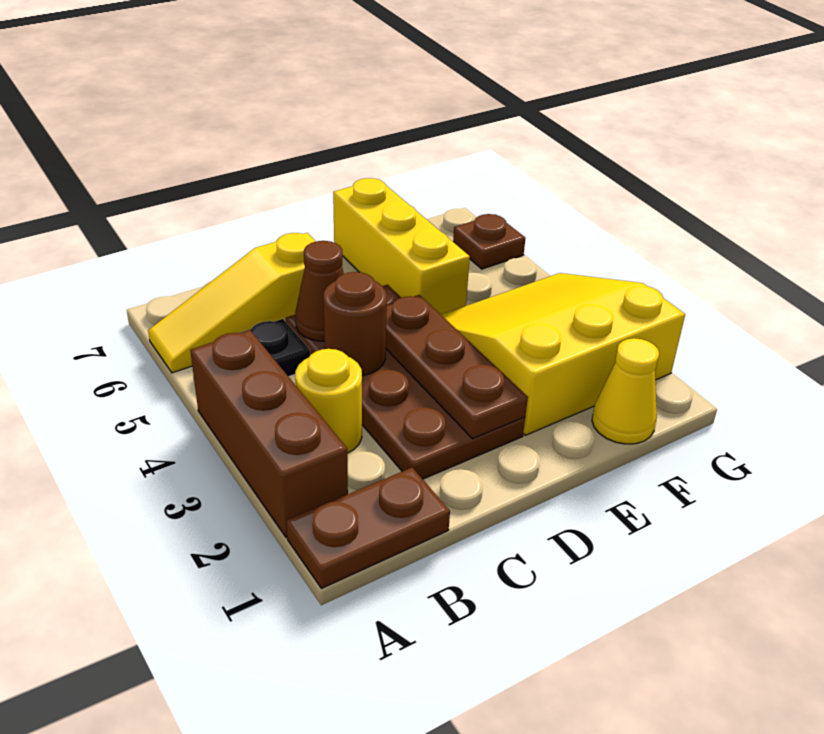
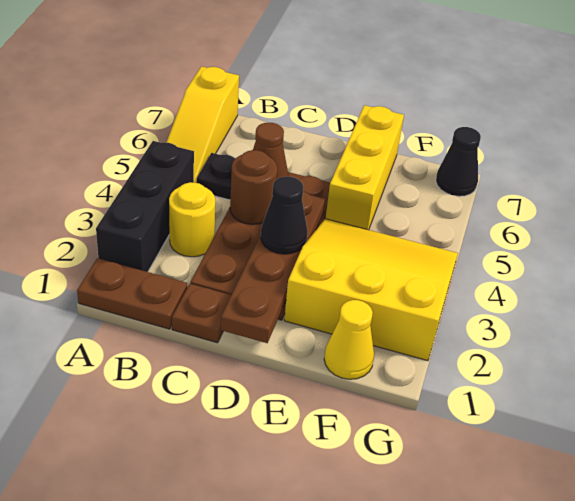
brown 1x3 brick [190,330,348,537] -> black 1x3 brick [96,141,194,272]
yellow 1x3 slope [148,233,316,373] -> yellow 1x3 slope turned to [166,66,239,183]
brown 1x3 plate [386,295,528,439] -> brown 1x4 plate [221,191,325,343]
none -> black 1x1 cone [261,177,308,254]
brown 1x1 plate [453,214,525,269] -> brown 1x1 plate moved to [172,284,231,343]
none -> black 1x1 cone [436,127,481,196]

